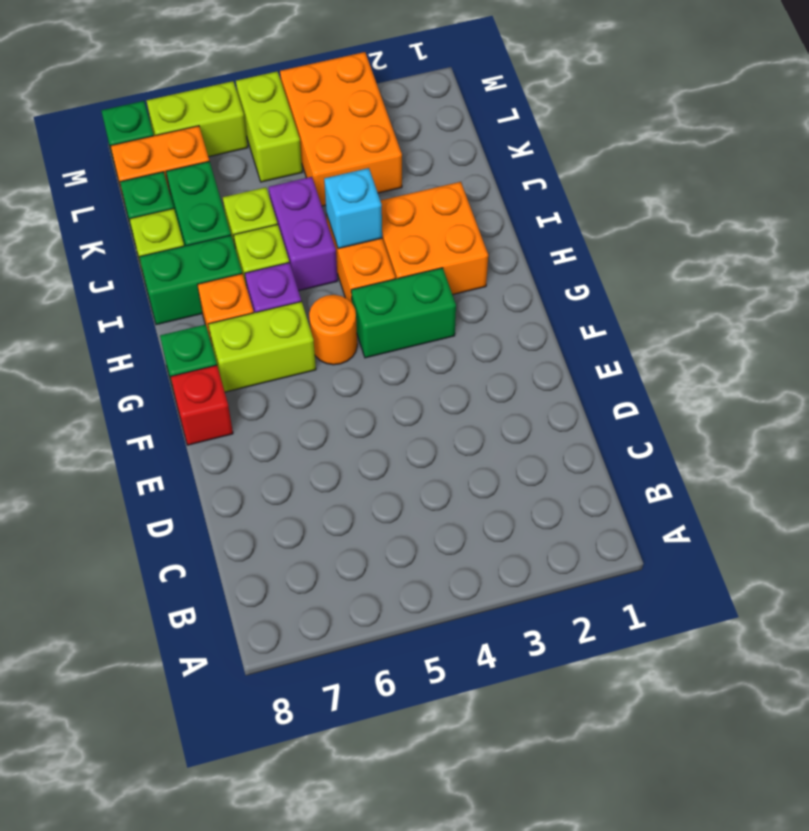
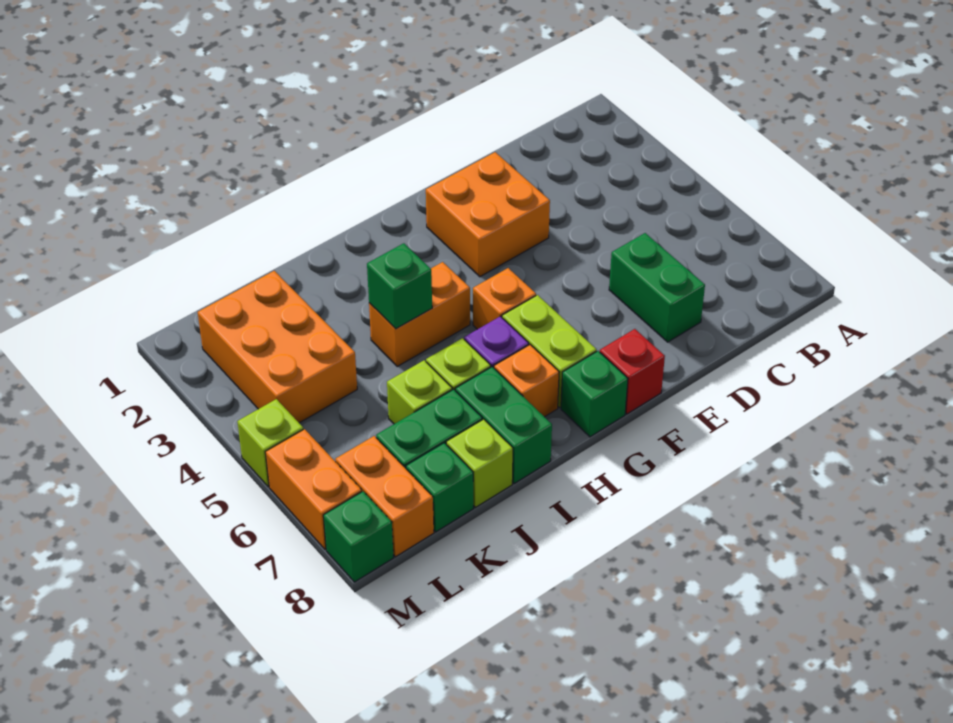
green 1x2 brick [351,268,456,358] -> green 1x2 brick moved to [609,233,705,342]
orange 1x1 round brick [309,295,357,365] -> orange 1x1 brick [473,268,536,329]
orange 2x2 brick [380,182,488,295] -> orange 2x2 brick moved to [426,152,550,277]
cyan 1x1 brick [324,168,382,249] -> green 1x1 brick [367,243,432,329]
purple 1x2 brick [269,177,338,291] -> none
orange 2x3 brick [280,52,402,206] -> orange 2x3 brick turned to [198,271,357,423]
lime 1x2 brick [236,71,302,182] -> lime 1x1 brick [237,399,303,487]
lime 1x2 brick [147,81,248,157] -> orange 1x2 brick [265,429,362,549]

